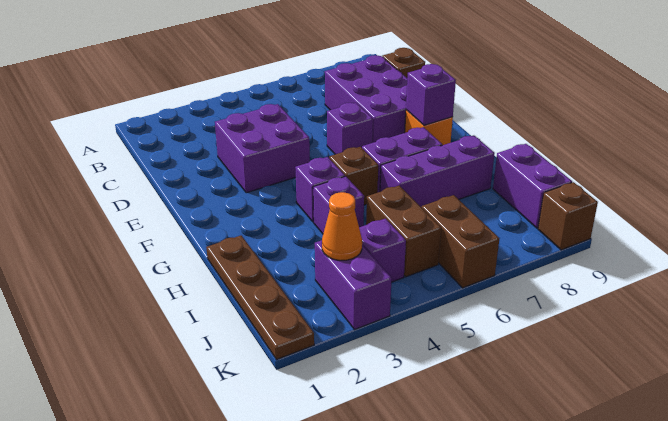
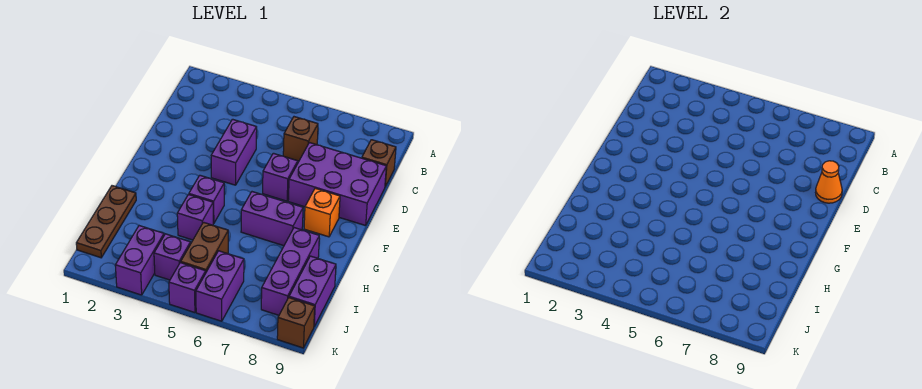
purple 2x3 brick [325,55,407,143] -> purple 2x3 brick turned to [288,143,386,226]
purple 2x2 brick [215,104,310,193] -> purple 1x2 brick [211,119,257,185]
purple 1x1 brick [406,64,456,125] -> purple 1x1 brick moved to [169,262,206,313]
brown 1x1 brick [329,147,378,205] -> brown 1x1 brick moved to [283,117,318,161]
brown 1x4 plate [206,236,314,360] -> brown 1x3 plate [76,186,136,258]
purple 1x3 brick [380,135,495,208] -> purple 1x3 brick turned to [261,228,319,315]
orange 1x1 cone [322,192,362,260] -> orange 1x1 cone moved to [816,161,842,203]
brown 1x2 brick [422,195,499,288] -> purple 1x2 brick [196,251,244,321]

